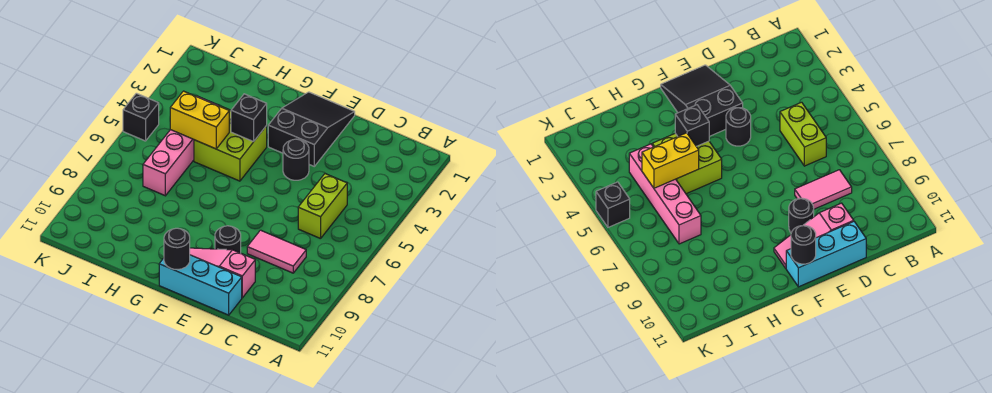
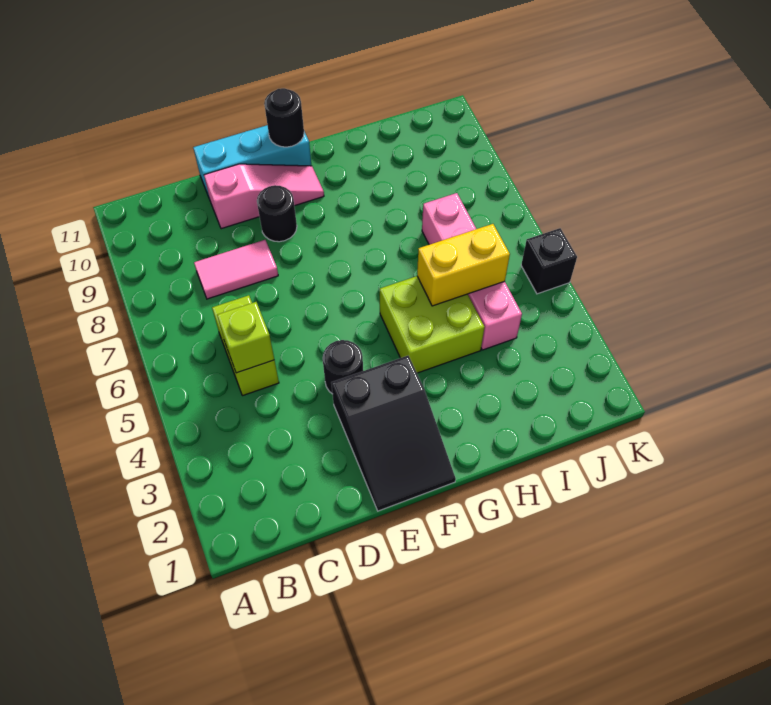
none -> lime 1x1 brick [217,302,274,373]
black 1x1 brick [231,94,267,142] -> none

